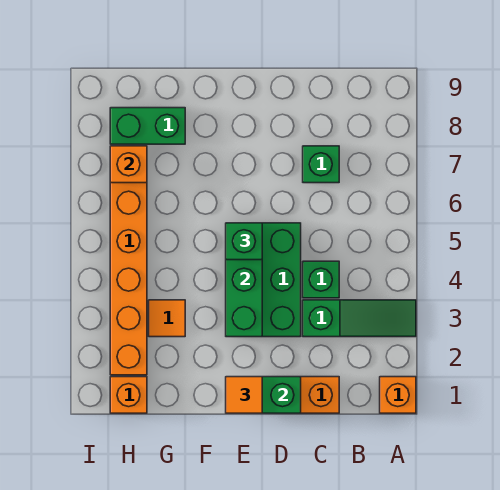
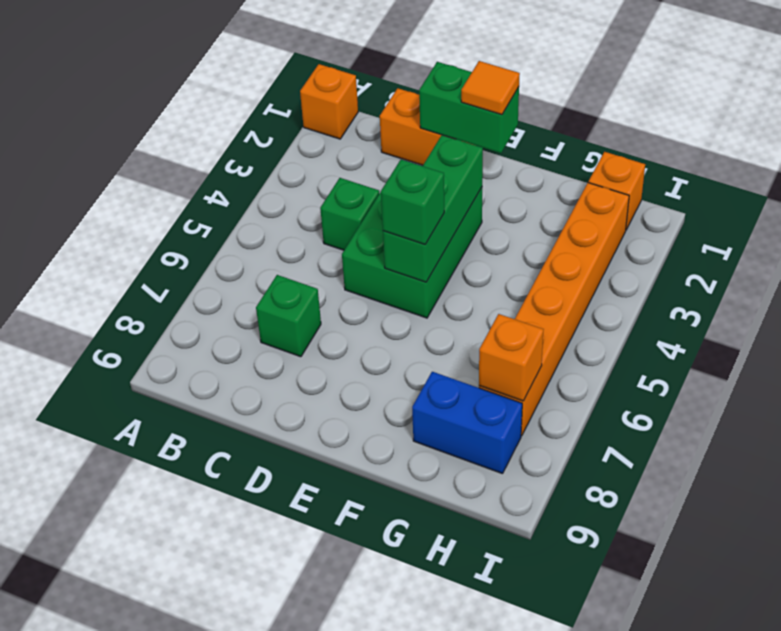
green 1x3 slope [303,300,416,337] -> none
orange 1x1 tile [149,300,185,337] -> none
green 1x2 brick [110,108,185,144] -> blue 1x2 brick [412,372,522,474]

